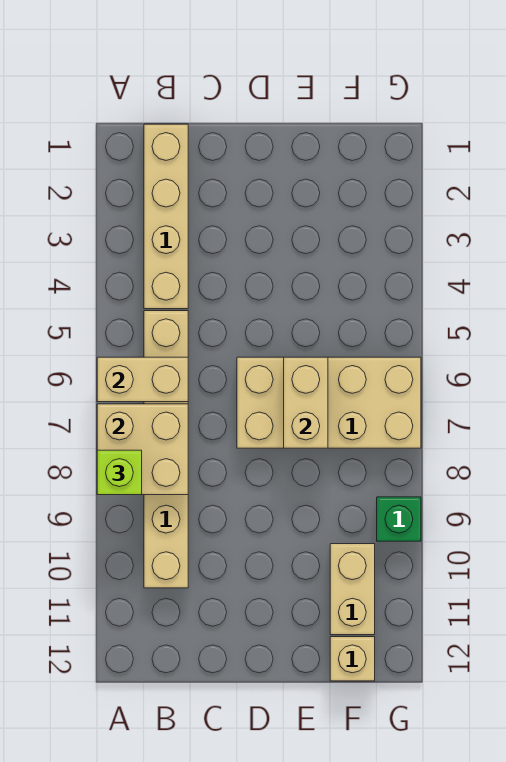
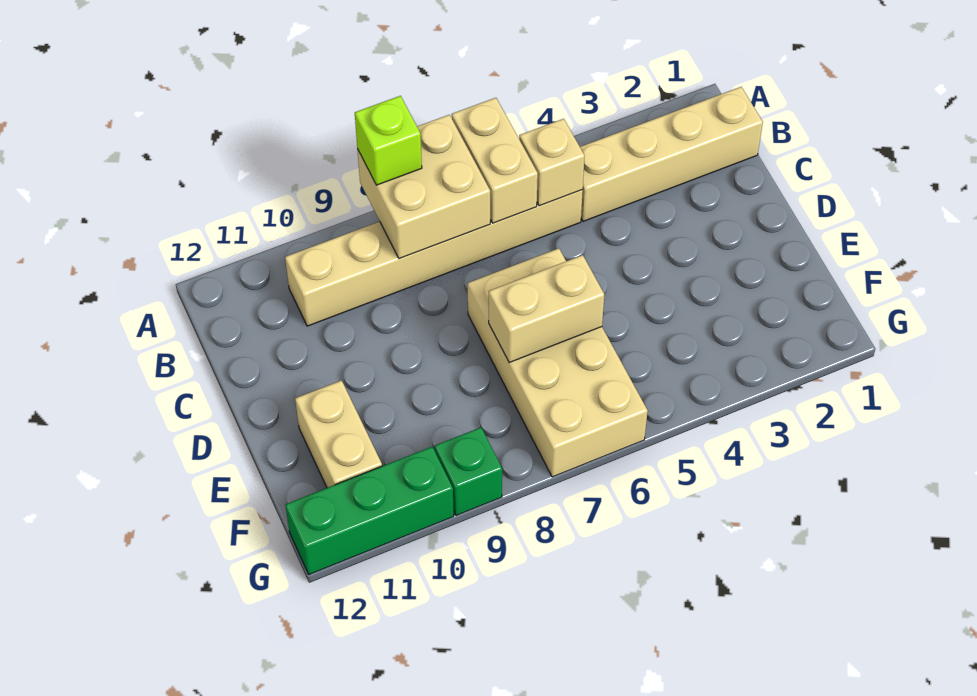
tan 1x2 brick [330,544,375,635] -> tan 1x2 brick turned to [295,380,382,488]
tan 1x1 brick [330,637,375,681] -> tan 1x1 brick moved to [519,119,585,206]
none -> green 1x3 brick [286,447,454,574]

